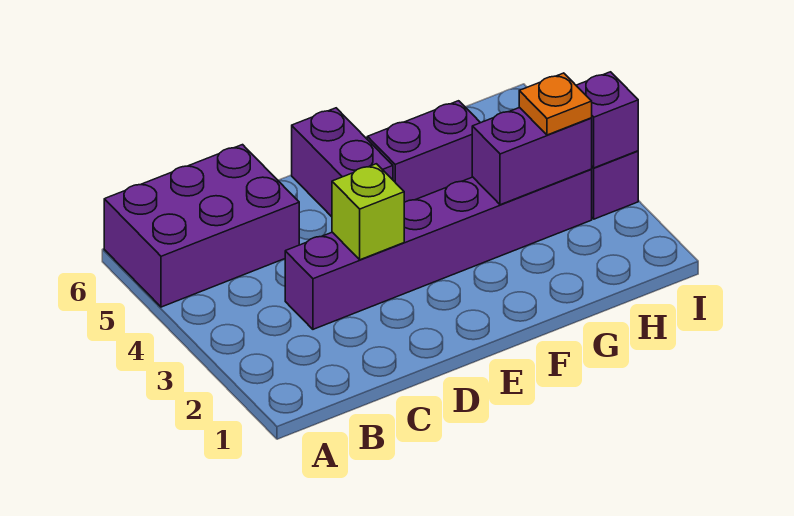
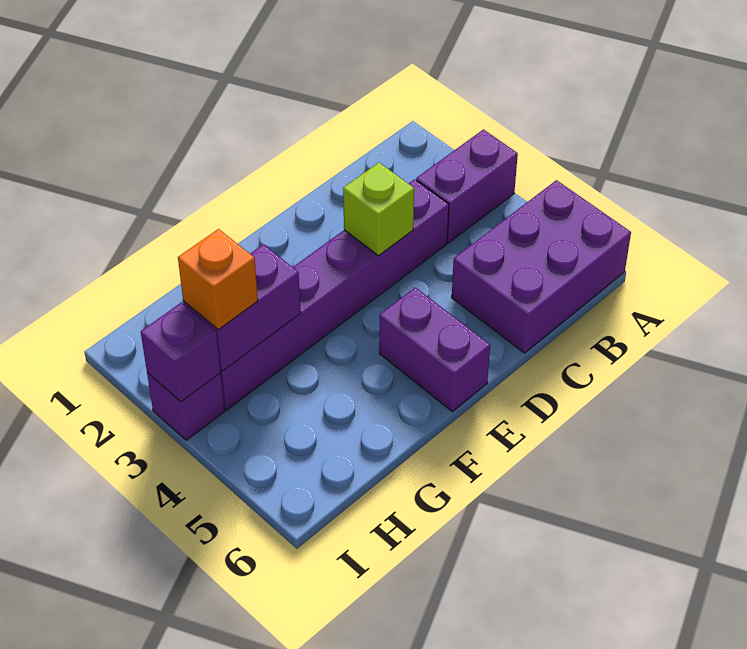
purple 1x2 brick [367,101,480,202] -> purple 1x2 brick moved to [416,130,518,243]
orange 1x1 plate [519,73,592,135] -> orange 1x1 brick [178,229,258,330]

